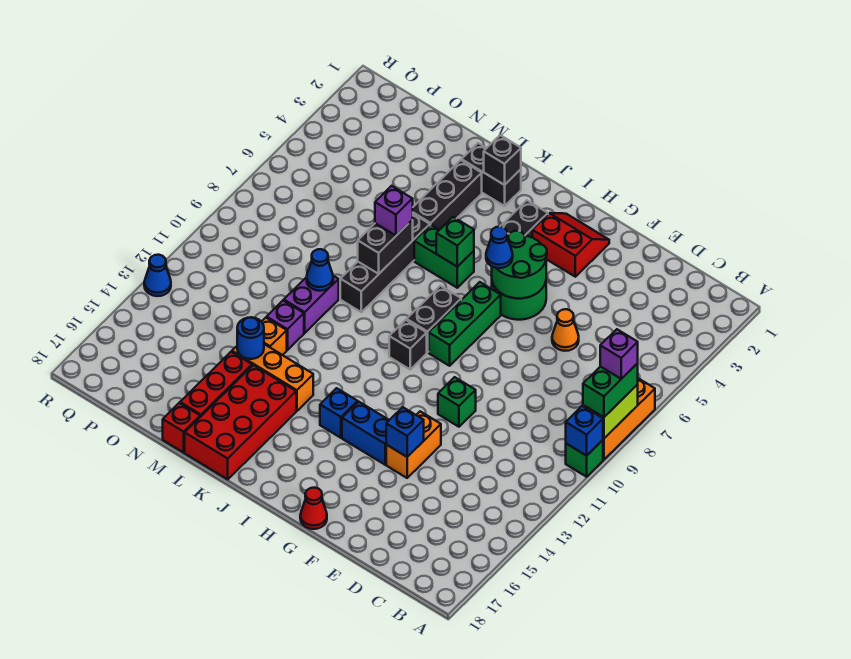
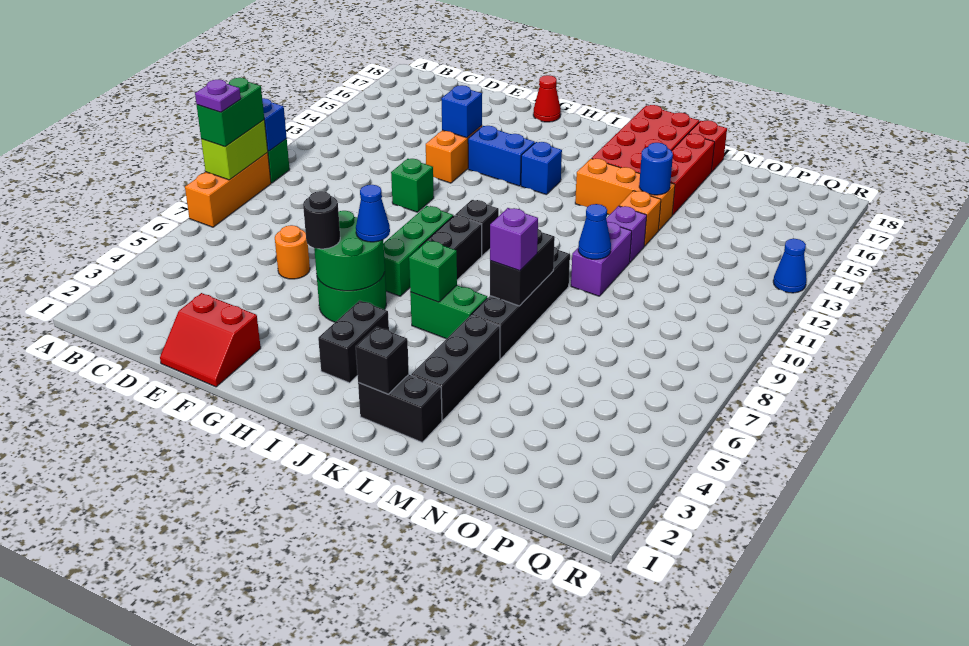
purple 1x1 brick [600,329,638,379] -> purple 1x1 plate [195,80,241,112]
orange 1x1 cone [552,309,579,351] -> orange 1x1 round brick [275,225,310,279]
red 2x2 slope [532,213,609,277] -> red 2x2 slope moved to [160,293,261,387]
none -> black 1x1 round brick [303,191,340,249]

